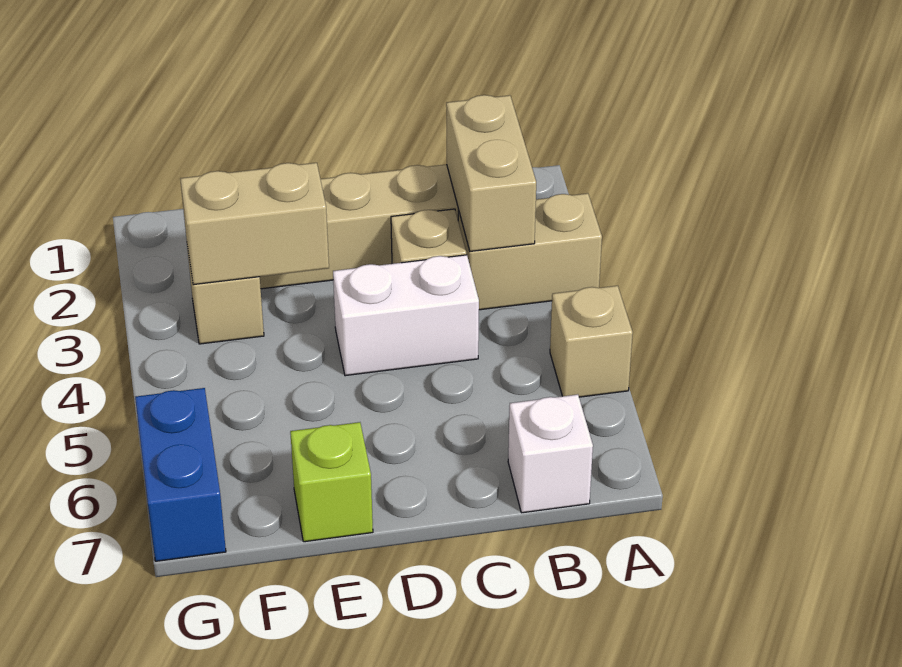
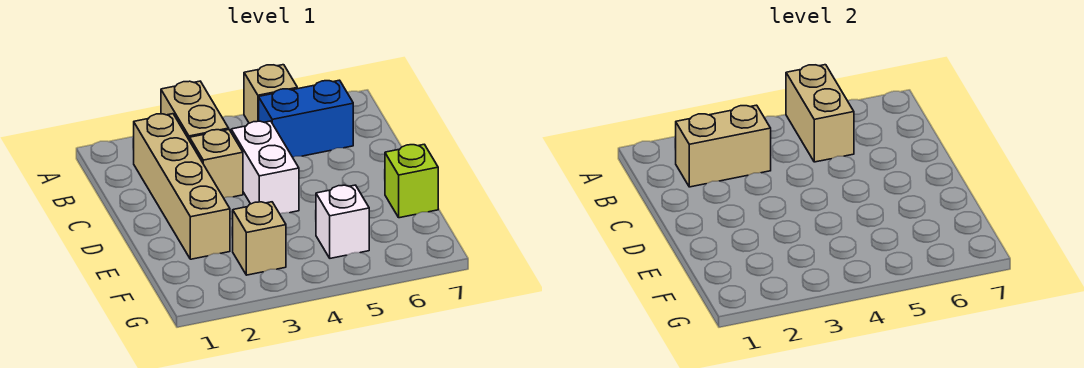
white 1x1 brick [508,394,593,513] -> white 1x1 brick moved to [316,185,369,258]
tan 1x2 brick [180,163,329,285] -> tan 1x2 brick moved to [786,65,854,162]
blue 1x2 brick [135,388,226,561] -> blue 1x2 brick moved to [259,80,353,157]

